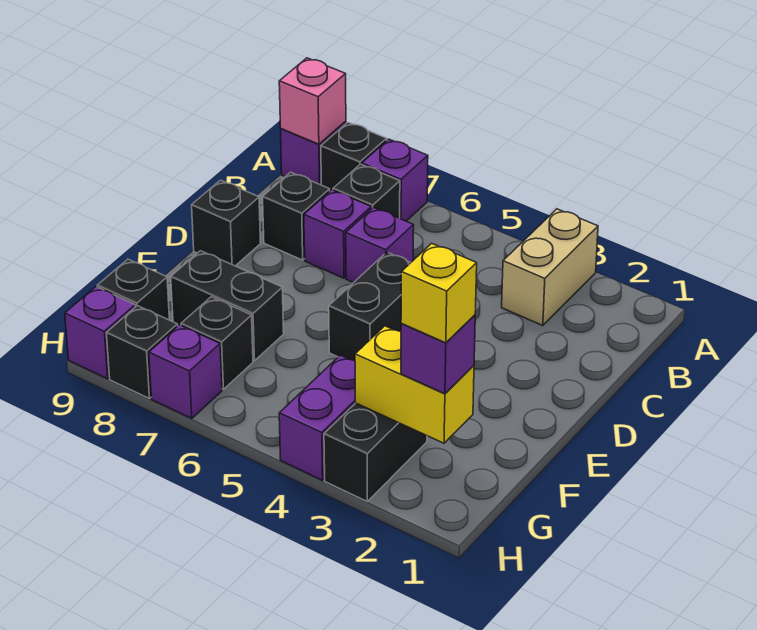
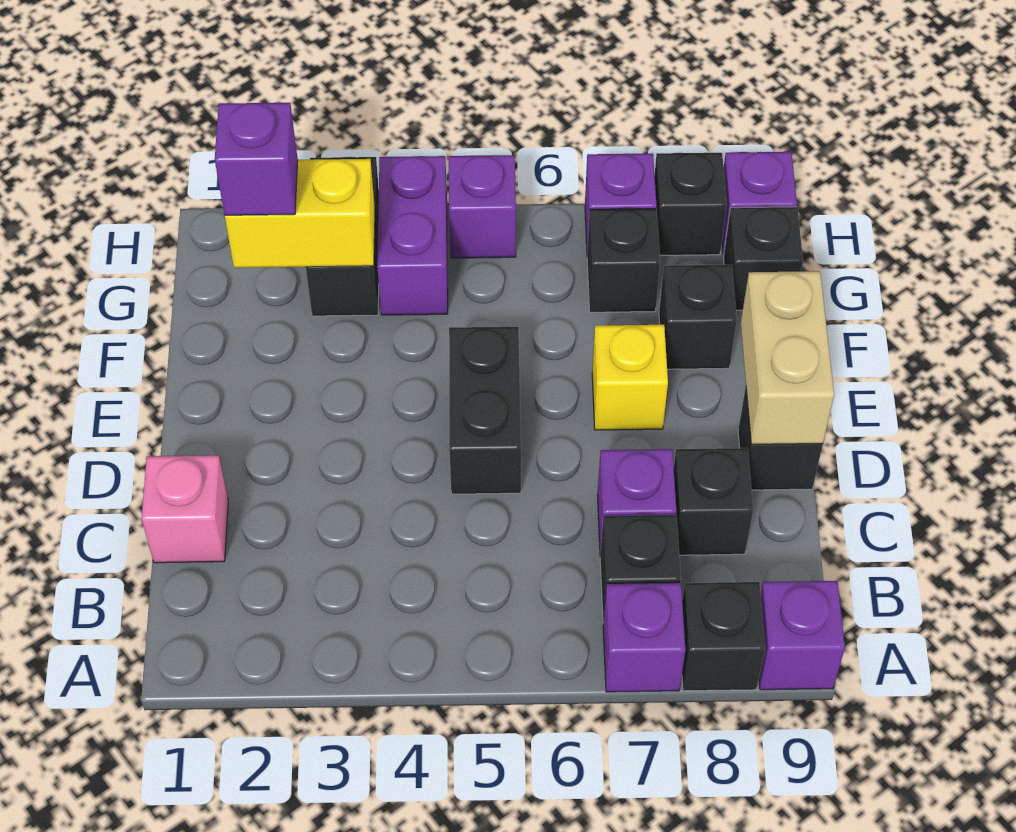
tan 1x2 brick [502,209,598,326] -> tan 1x2 brick moved to [741,271,834,444]
pink 1x1 brick [279,58,346,144] -> pink 1x1 brick moved to [141,455,228,563]
purple 1x1 brick [346,208,414,283] -> purple 1x1 brick moved to [449,155,516,258]
black 1x2 brick [171,251,284,361] -> black 1x1 brick [659,265,737,369]
yellow 1x1 brick [401,243,477,343] -> yellow 1x1 brick moved to [592,325,668,430]

